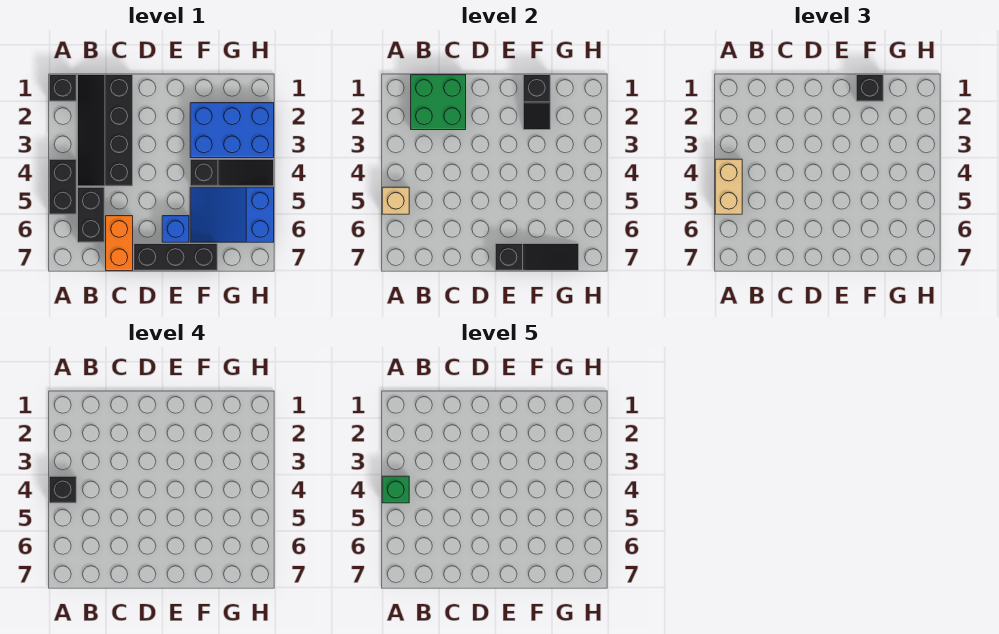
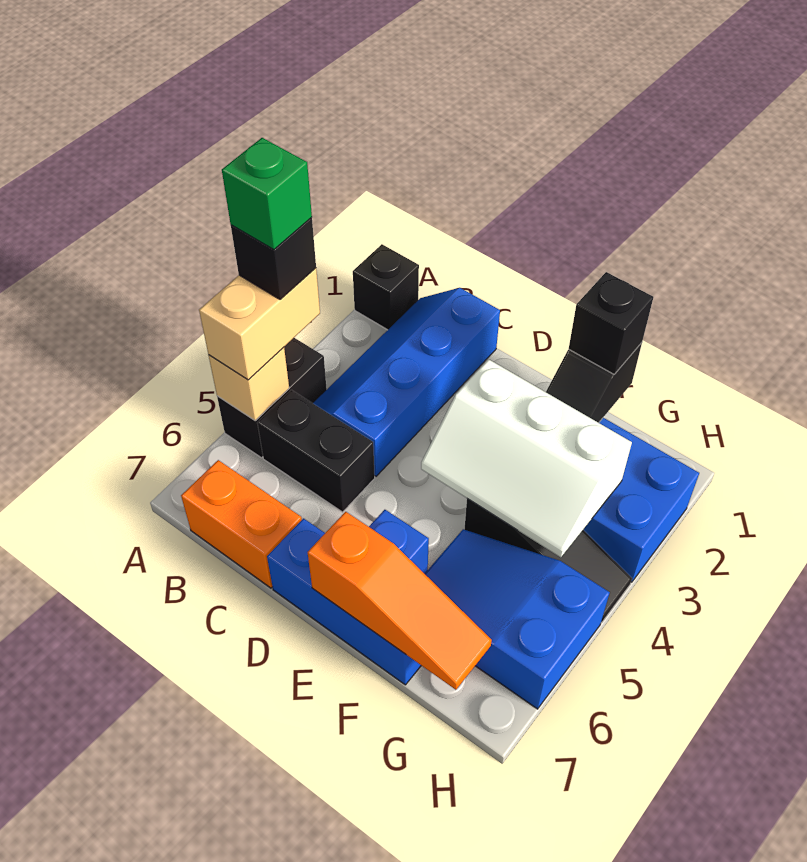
black 2x4 slope [78,75,133,186] -> blue 2x4 slope [313,288,500,476]
green 2x2 brick [411,75,466,130] -> none
black 1x2 brick [78,187,104,242] -> black 1x2 brick turned to [257,390,375,512]
orange 1x2 brick [106,216,133,271] -> orange 1x2 brick turned to [181,460,302,588]
black 1x3 brick [134,244,217,271] -> blue 1x3 brick [267,518,421,685]
none -> white 2x3 slope [421,359,632,558]
black 1x3 slope [495,244,579,271] -> orange 1x3 slope [308,512,492,690]

